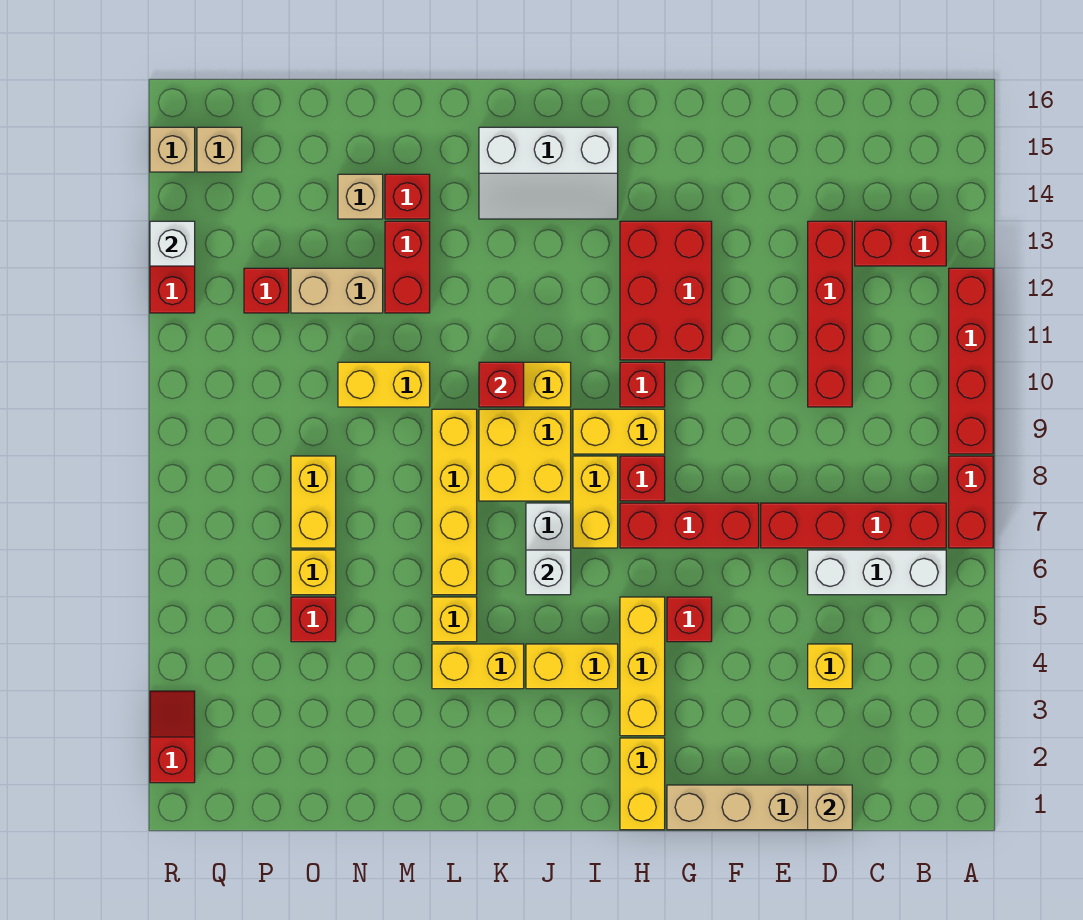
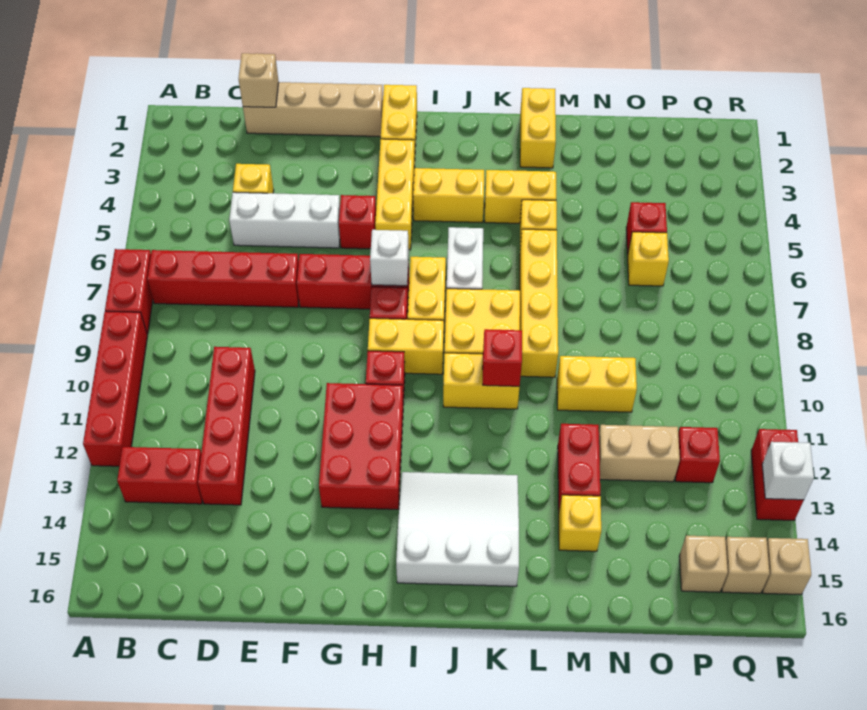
white 1x3 brick [808,550,946,595] -> white 1x3 brick moved to [229,192,340,248]
white 2x3 slope [479,127,618,219] -> white 3x3 slope [396,472,519,586]
white 1x1 brick [526,550,571,595] -> white 1x1 brick moved to [370,230,409,286]
red 1x1 brick [385,174,430,219] -> yellow 1x1 brick [559,495,601,551]
tan 1x1 brick [338,174,383,219] -> tan 1x1 brick moved to [679,536,728,592]
yellow 1x2 brick [291,456,336,548] -> yellow 1x2 brick moved to [520,88,556,168]
red 1x2 slope [150,691,195,783] -> none

